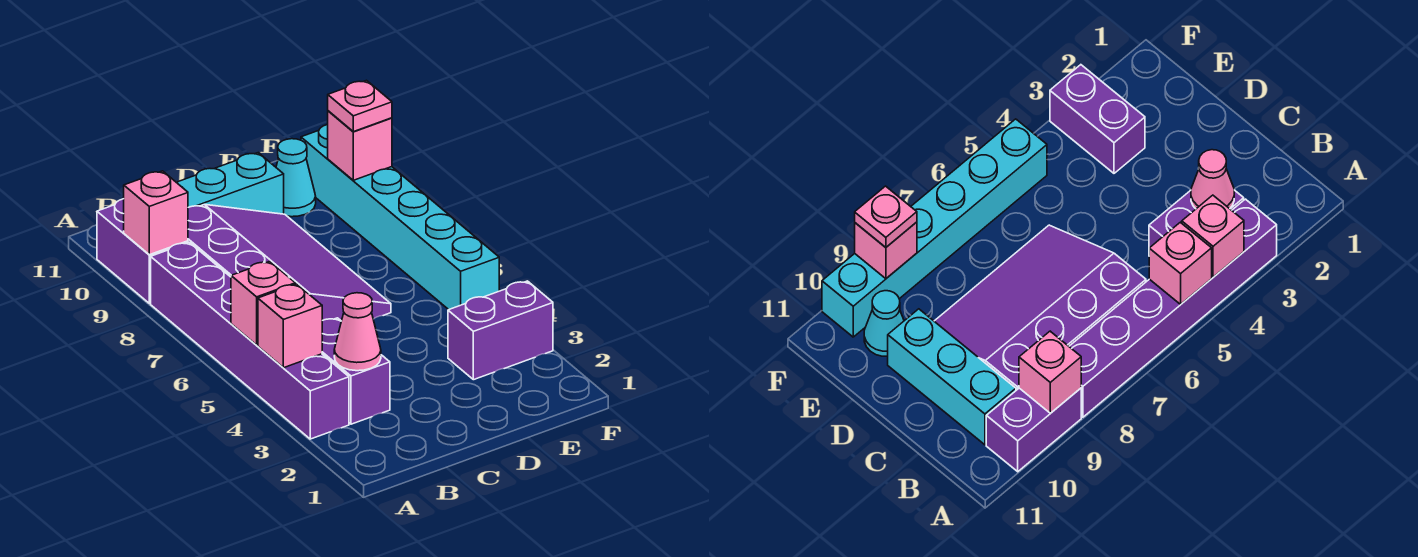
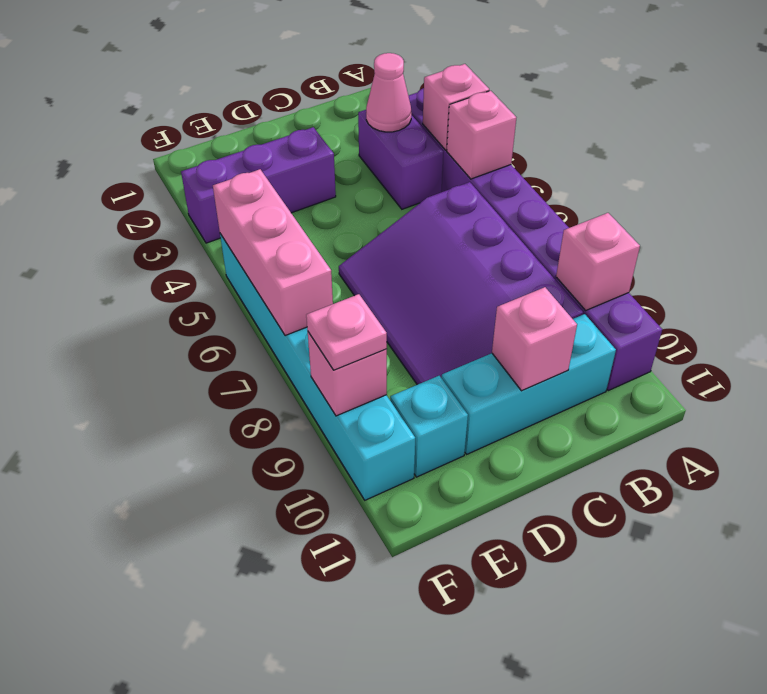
none -> pink 1x1 brick [492,287,577,391]
purple 1x2 brick [448,281,553,380] -> purple 1x3 brick [181,127,336,243]
cyan 1x1 cone [276,139,316,217] -> cyan 1x1 brick [390,376,468,477]
none -> pink 1x3 brick [213,169,333,336]

